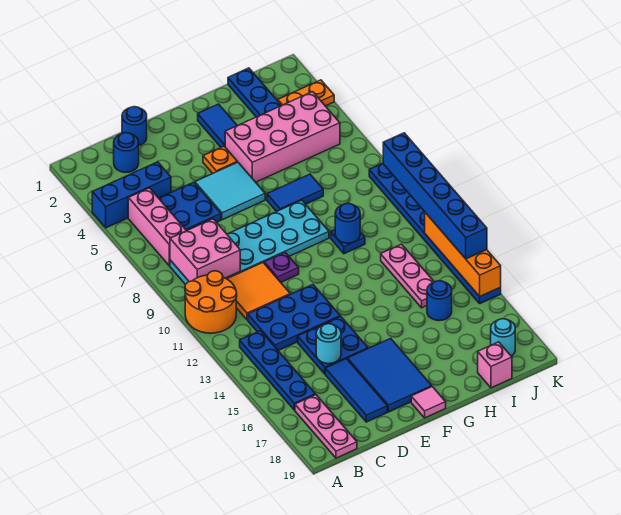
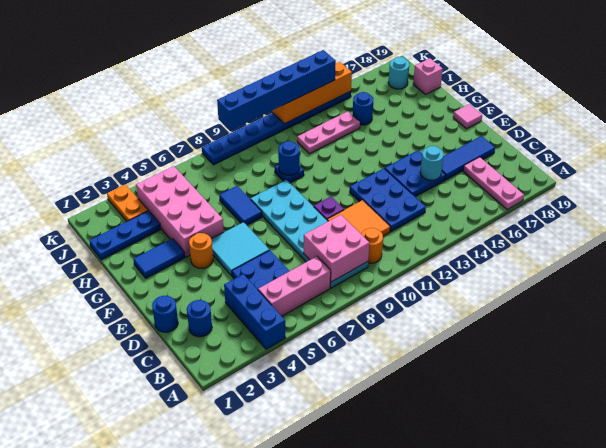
orange 2x2 round brick [185,271,237,333] -> orange 1x1 round brick [361,228,383,263]
blue 1x4 plate [240,331,315,410] -> none
pink 1x3 plate [295,395,357,458] -> pink 1x3 plate turned to [463,157,524,209]
blue 2x3 tile [348,338,432,412] -> none
orange 1x1 plate [203,146,237,173] -> orange 1x1 round brick [189,233,213,268]

